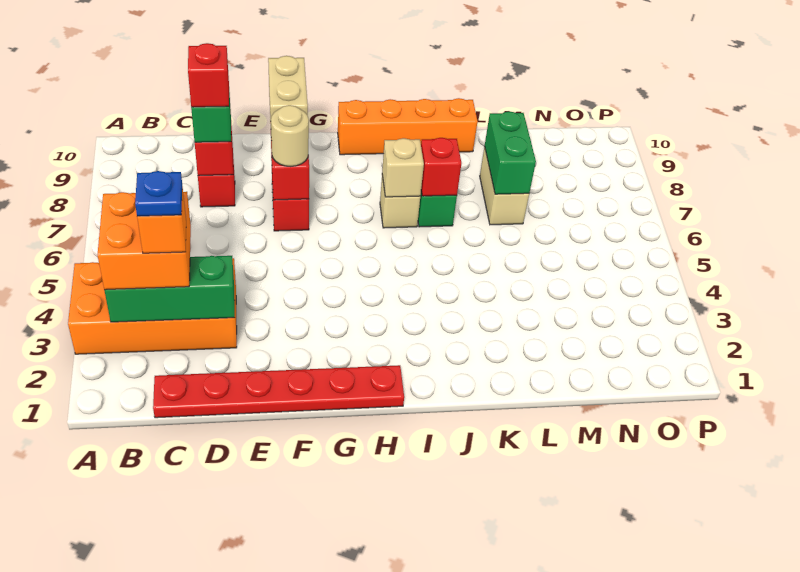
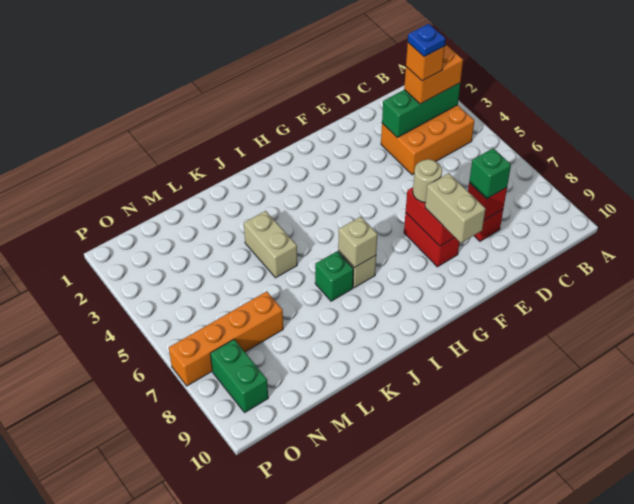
orange 2x4 brick [68,258,237,354] -> orange 2x3 brick [381,105,474,175]
orange 2x2 brick [98,192,191,290] -> orange 1x2 brick [404,45,463,104]
red 1x6 plate [153,365,404,418] -> none
red 1x1 brick [188,43,229,107] -> none
orange 1x4 brick [338,98,478,155] -> orange 1x4 brick moved to [169,291,283,386]
red 1x1 brick [421,138,461,196] -> none
tan 1x2 brick [480,146,529,225] -> tan 1x2 brick moved to [244,211,297,278]
green 1x2 brick [485,111,536,194] -> green 1x2 brick moved to [210,339,268,412]

